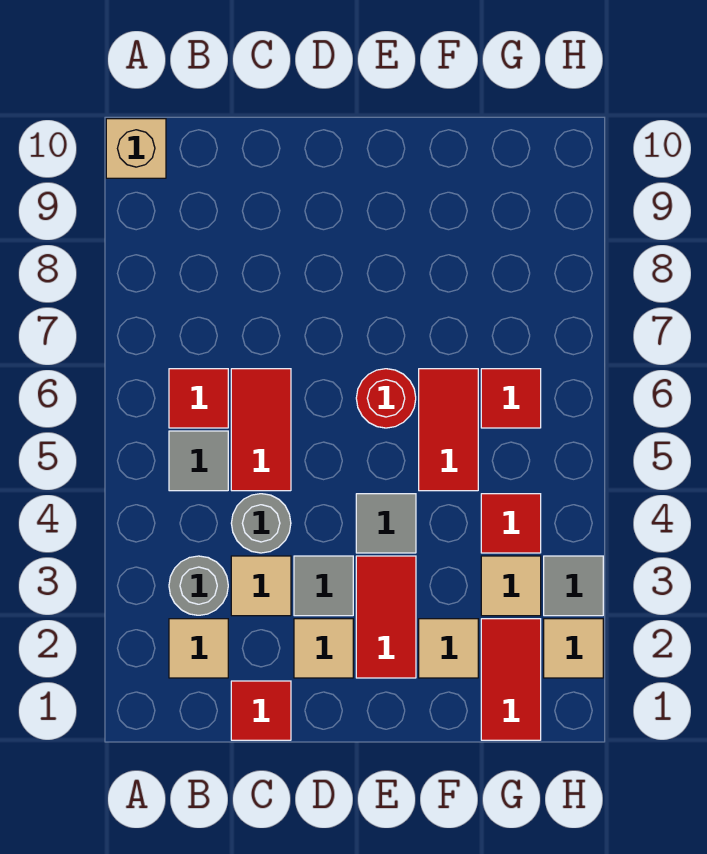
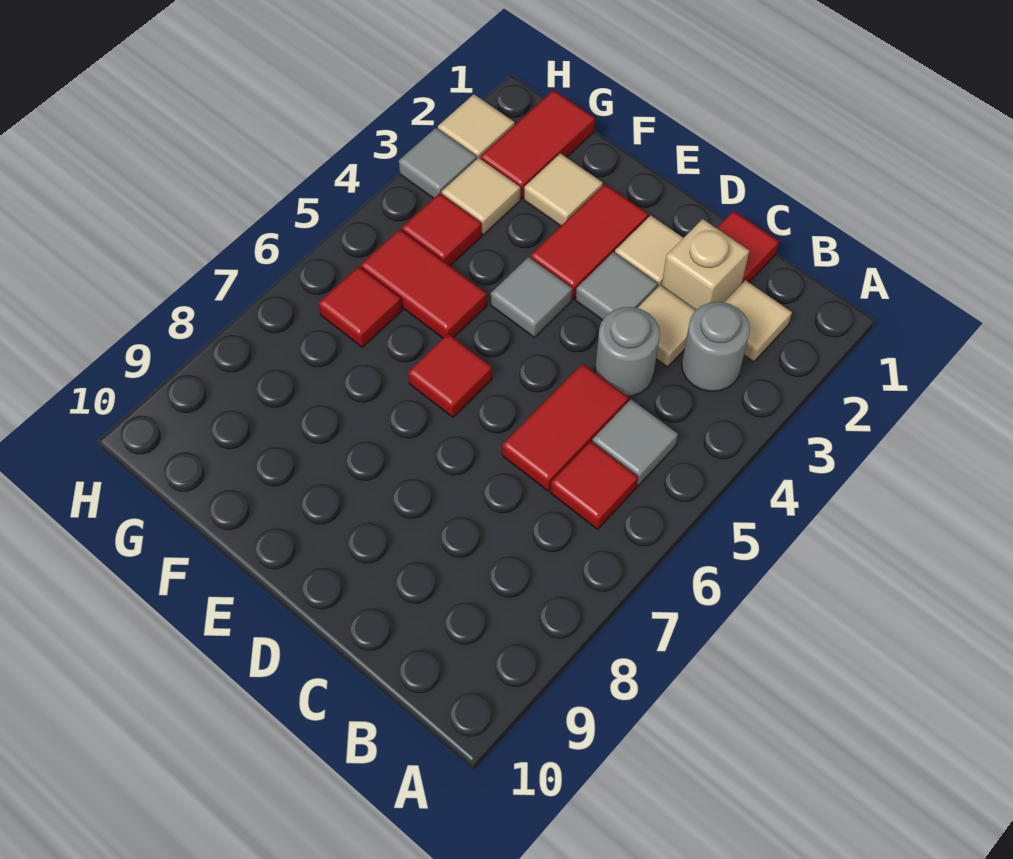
tan 1x1 brick [106,119,166,178] -> tan 1x1 brick moved to [662,219,749,310]
red 1x1 round brick [356,369,416,428] -> red 1x1 tile [408,334,492,417]
red 1x2 tile [419,369,478,491] -> red 1x2 tile turned to [361,229,487,338]

